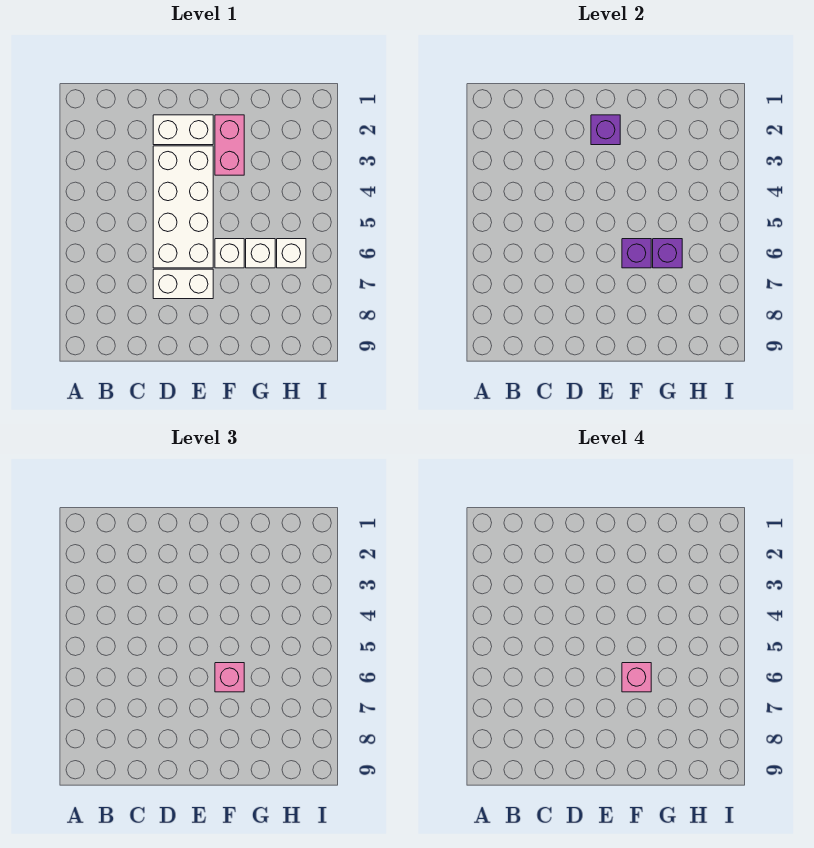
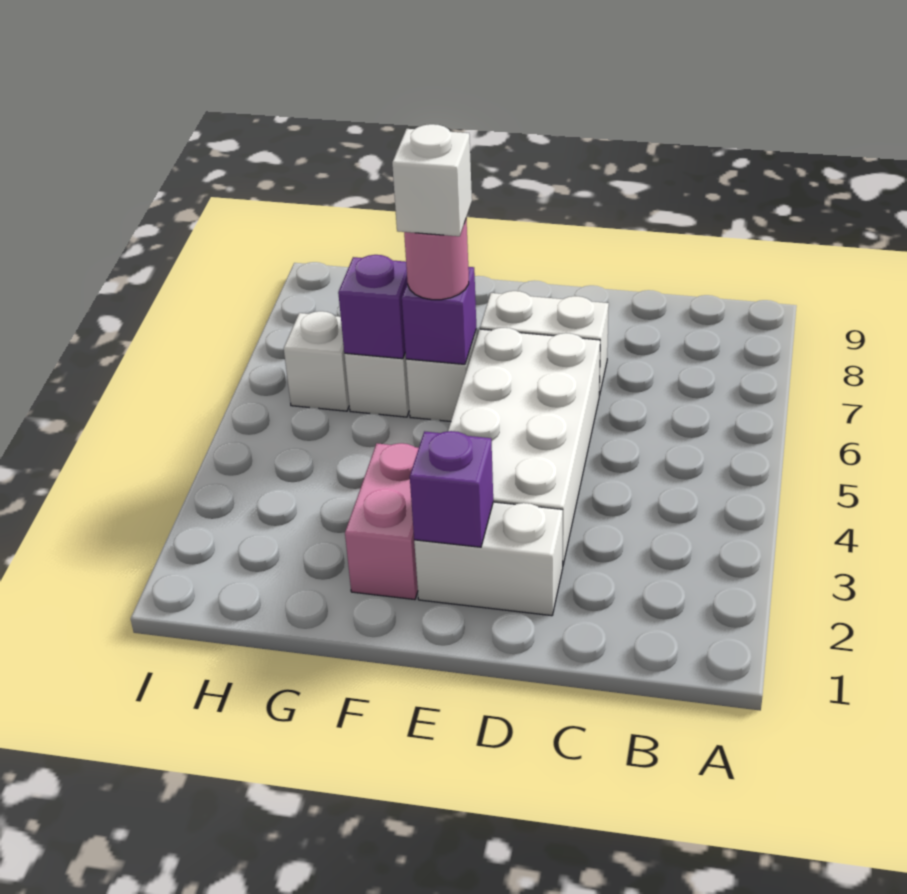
pink 1x1 brick [215,663,244,692] -> pink 1x1 round brick [404,218,469,300]
pink 1x1 brick [622,663,651,692] -> white 1x1 brick [392,124,472,236]

